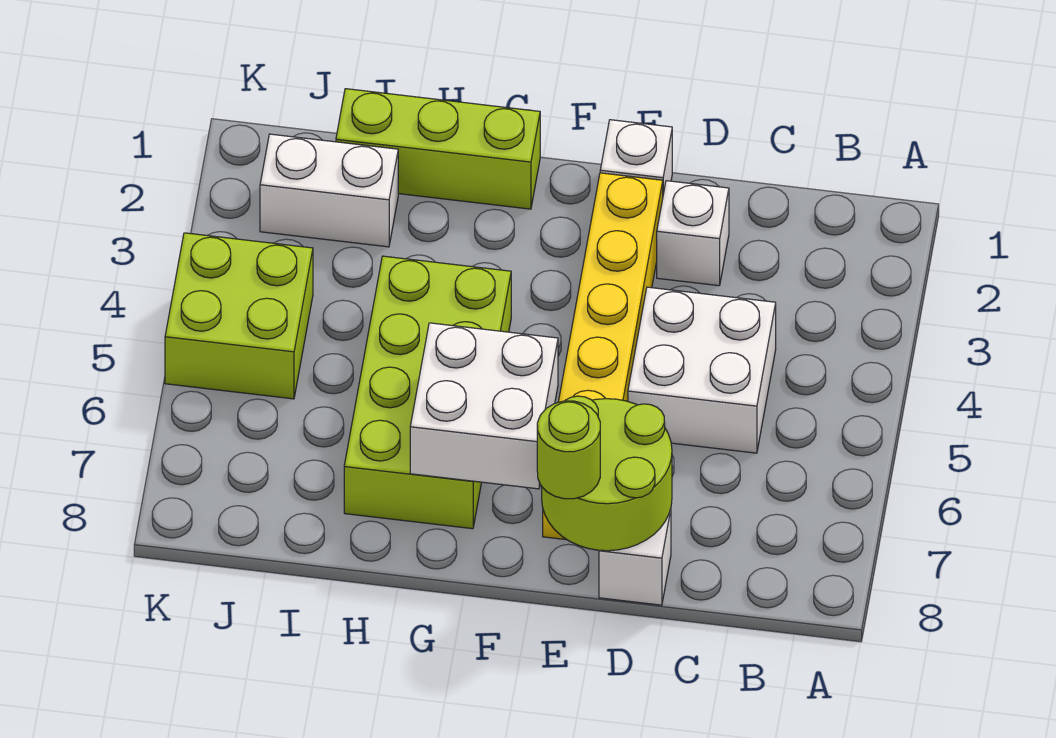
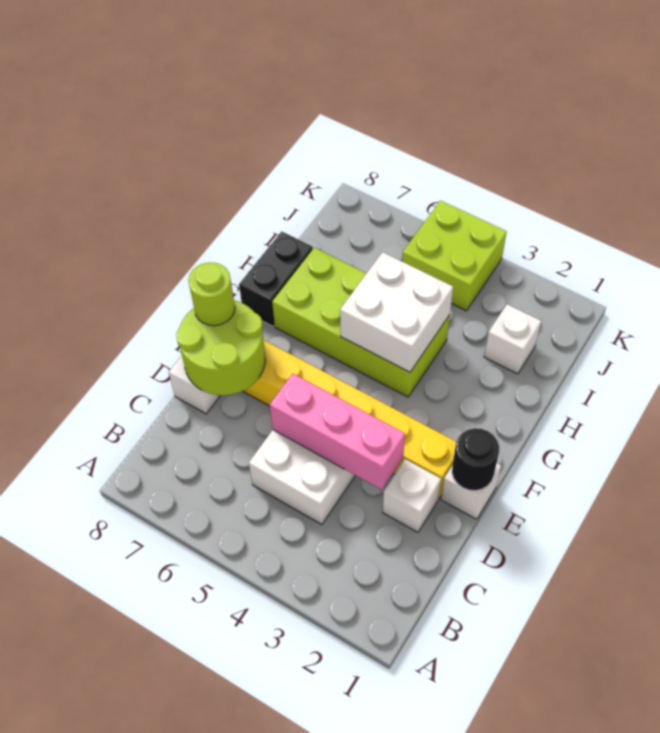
none -> pink 1x3 brick [270,374,405,490]
none -> black 1x1 round brick [452,428,499,490]
white 2x2 brick [410,323,558,489] -> white 2x2 brick moved to [340,252,453,372]
lime 1x3 brick [336,89,540,209] -> none
none -> black 1x2 brick [239,231,313,326]
white 1x2 brick [260,134,398,247] -> white 1x1 brick [484,304,541,374]

